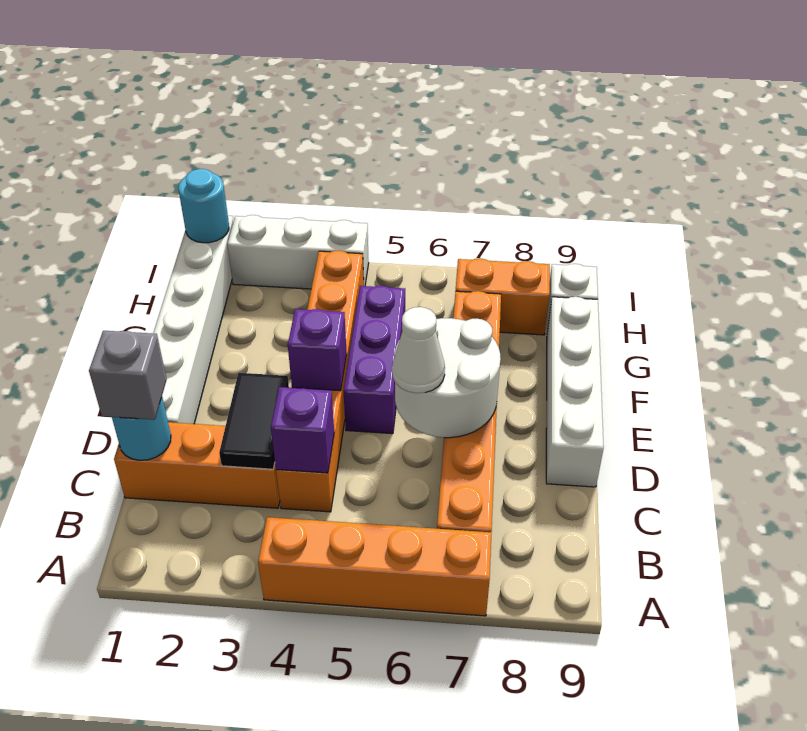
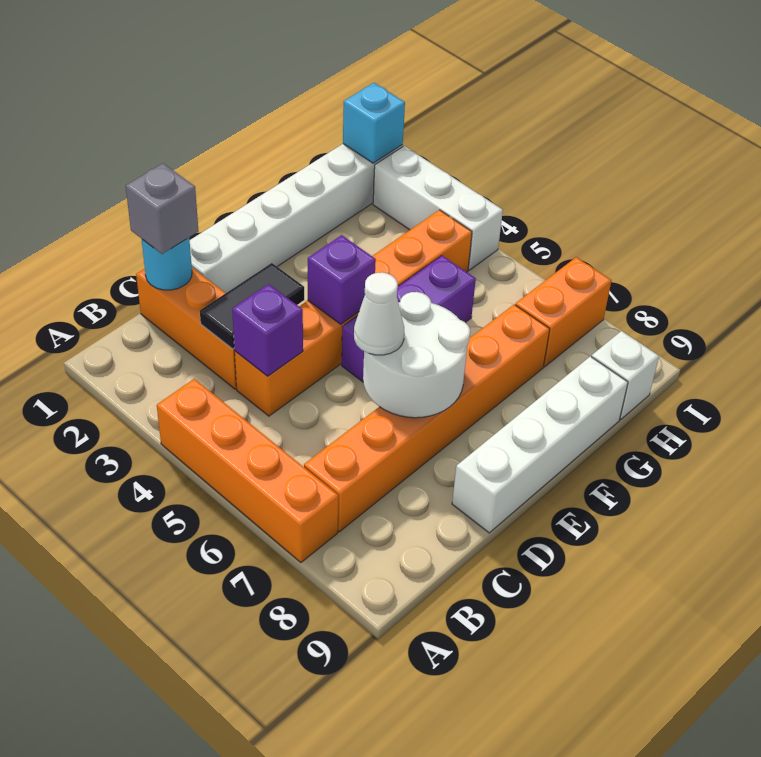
orange 1x2 brick [456,258,550,335] -> orange 1x2 brick turned to [515,257,612,367]
cyan 1x1 round brick [178,169,229,243] -> cyan 1x1 brick [343,83,405,163]

